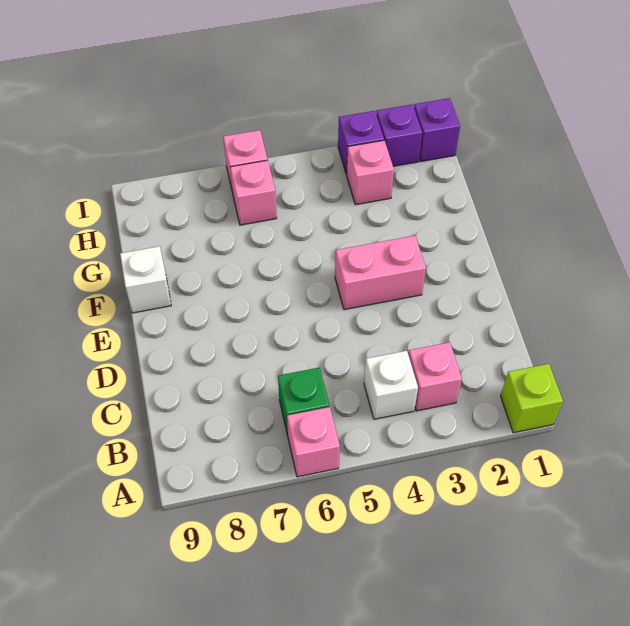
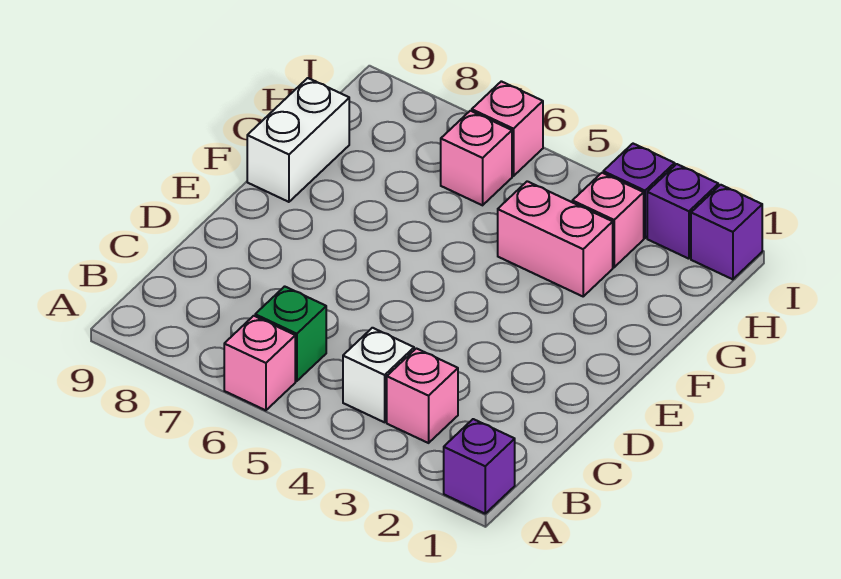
lime 1x1 brick [501,364,563,433] -> purple 1x1 brick [444,419,515,513]
pink 1x2 brick [335,236,426,310] -> pink 1x2 brick moved to [498,181,613,296]
white 1x1 brick [120,246,171,313] -> white 1x2 brick [247,78,349,202]

